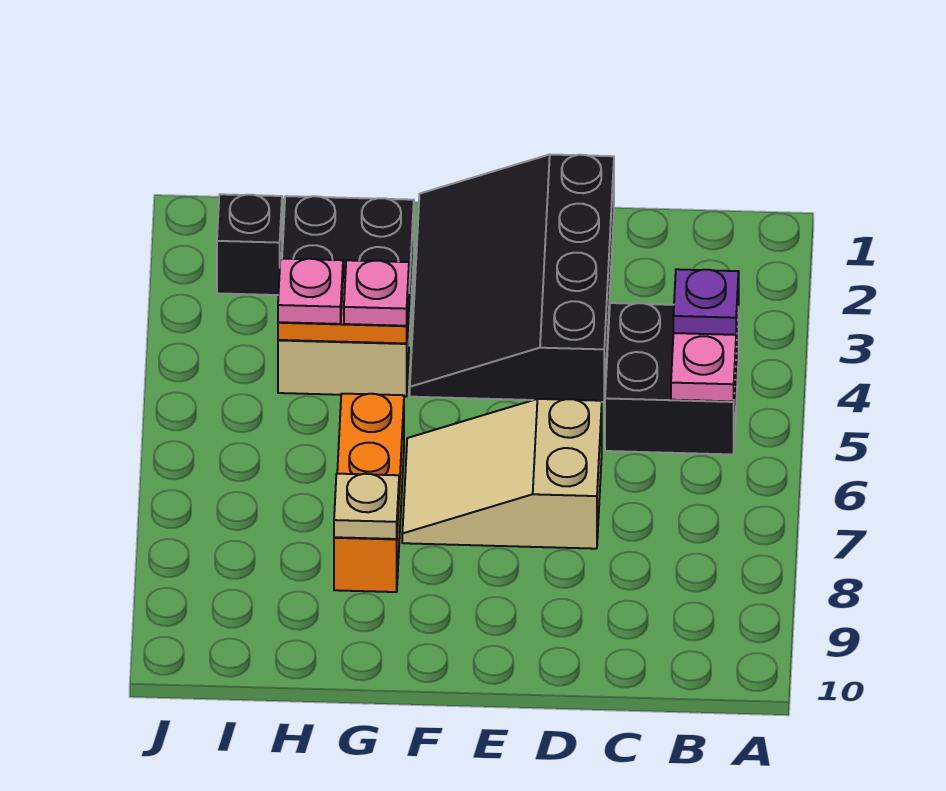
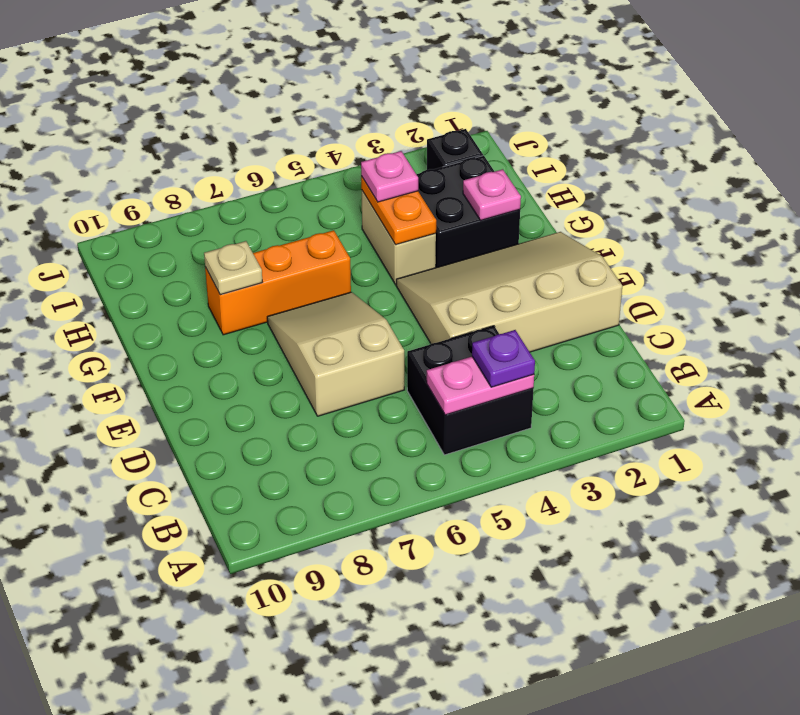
black 3x4 slope [410,155,614,402] -> tan 3x4 slope [396,232,622,352]
pink 1x1 plate [344,260,409,326] -> pink 1x1 plate moved to [463,169,521,220]

